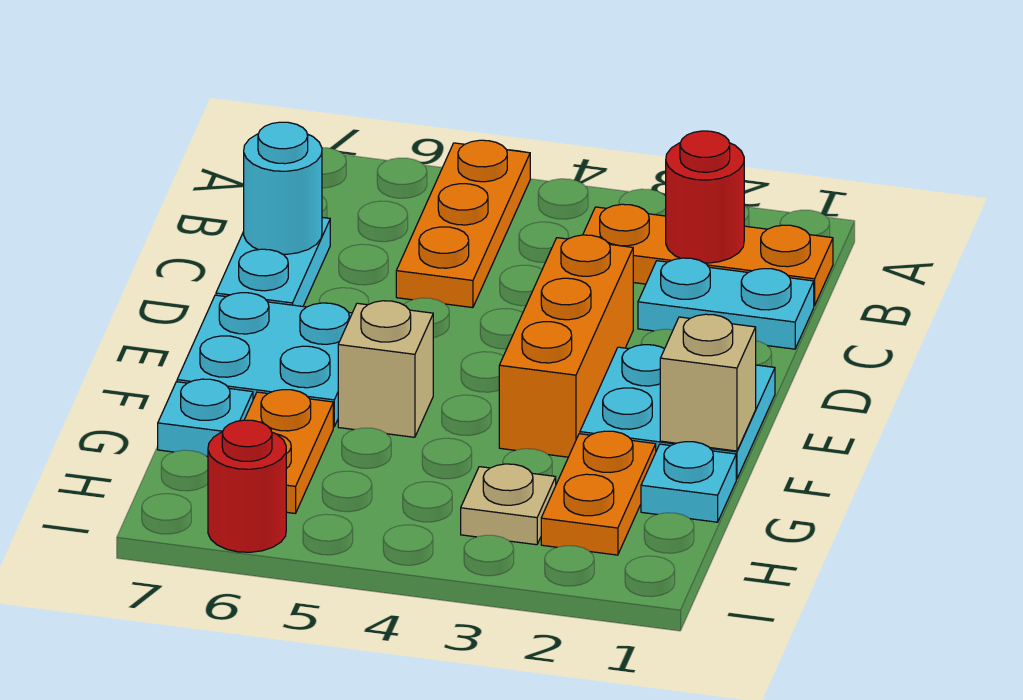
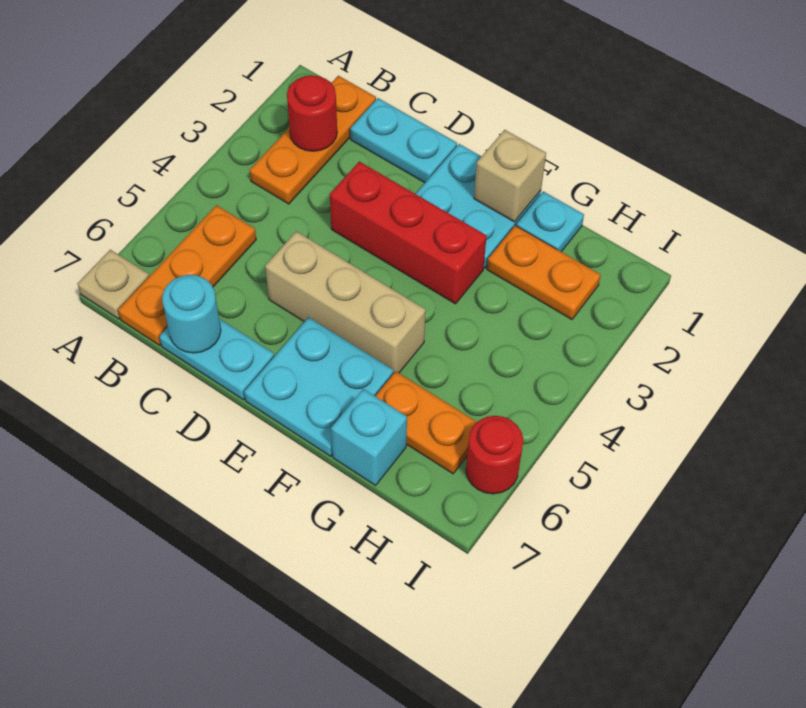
orange 1x3 plate [396,140,530,308] -> orange 1x3 plate turned to [118,205,256,345]
cyan 1x2 plate [638,258,814,349] -> cyan 1x2 plate turned to [350,98,457,183]
orange 1x3 brick [499,235,633,457] -> red 1x3 brick [330,162,487,304]
tan 1x1 brick [338,301,433,437] -> tan 1x3 brick [265,231,426,374]
cyan 1x1 plate [158,379,253,456] -> cyan 1x1 brick [331,389,407,485]
tan 1x1 plate [461,464,556,545] -> tan 1x1 plate moved to [78,250,149,319]

